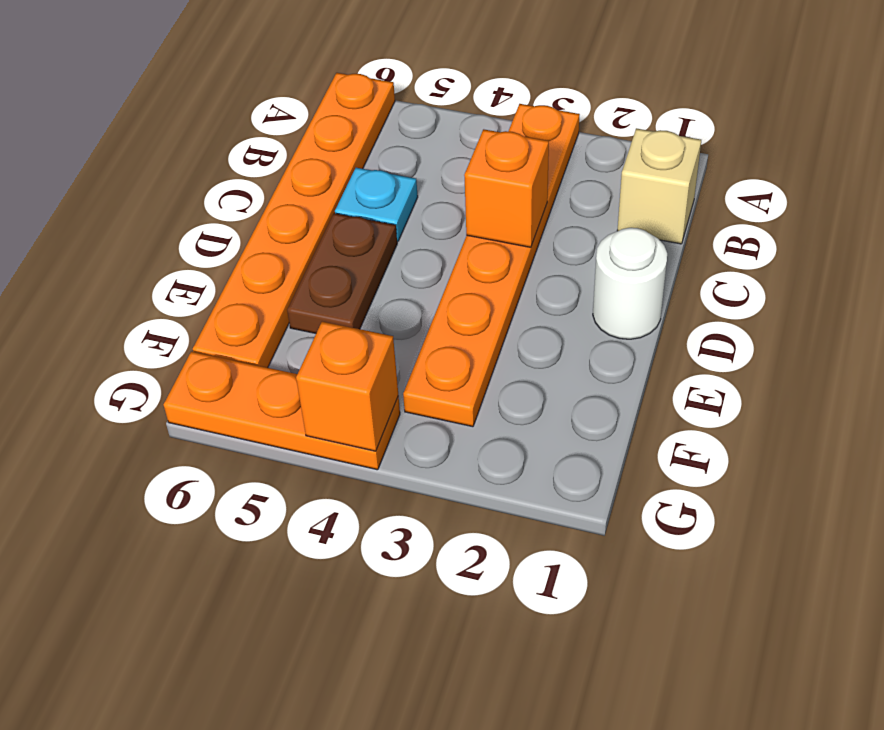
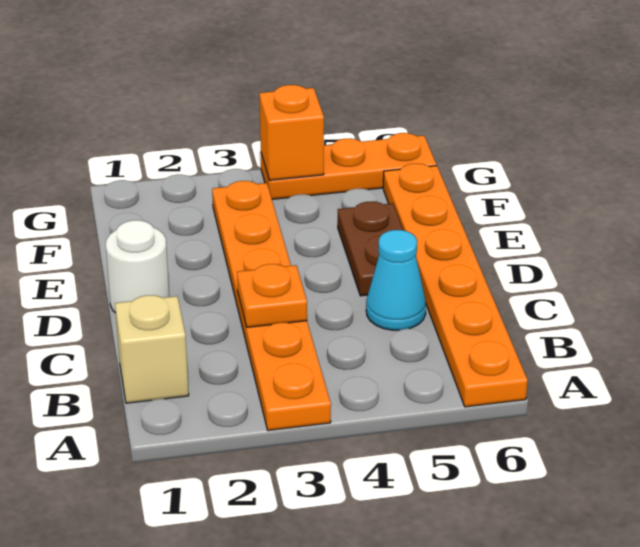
orange 1x1 brick [464,129,549,247] -> orange 1x1 plate [237,264,307,327]
cyan 1x1 plate [335,168,418,241] -> cyan 1x1 cone [366,230,426,330]

